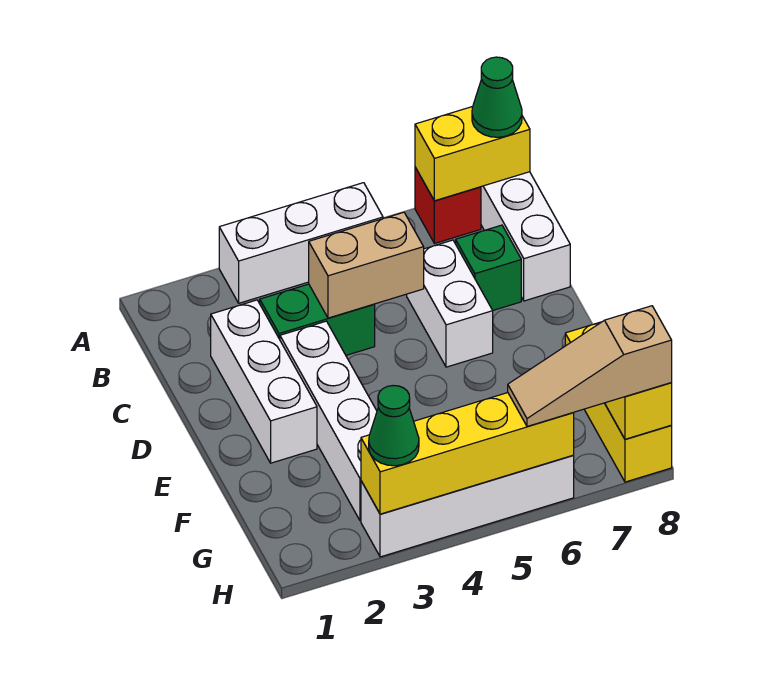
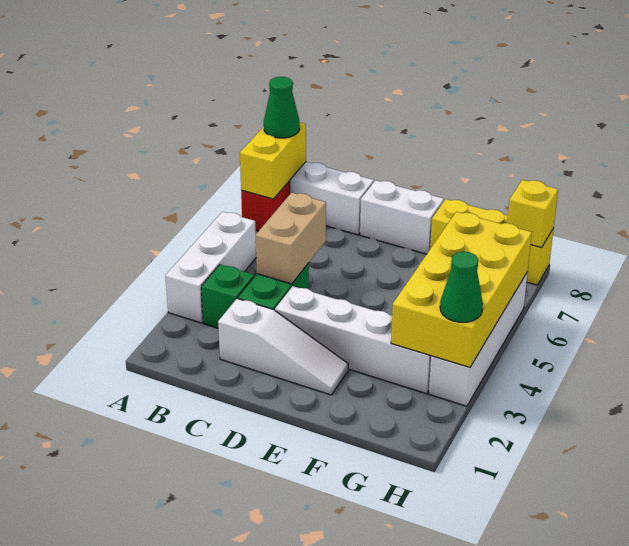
white 1x3 brick [211,300,317,463] -> white 1x3 slope [218,299,348,395]
white 1x2 brick [407,240,493,367] -> white 1x2 brick moved to [360,180,444,254]
green 1x1 brick [456,225,521,310] -> green 1x1 brick moved to [201,265,254,328]
yellow 1x4 brick [361,393,574,514] -> yellow 2x4 brick [391,212,532,367]
tan 1x3 slope [508,306,672,426] -> none

